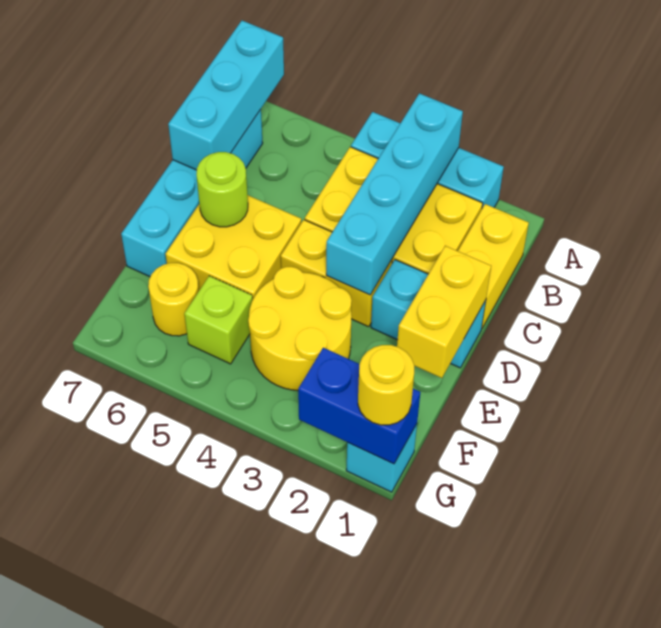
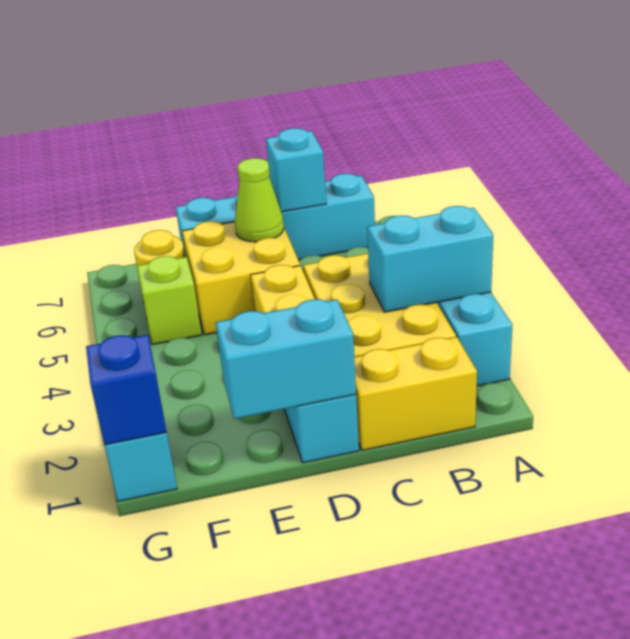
cyan 1x4 brick [326,93,463,295] -> cyan 1x2 brick [367,206,493,312]
cyan 1x3 brick [168,21,284,170] -> cyan 1x1 brick [266,128,326,212]
yellow 1x2 brick [397,246,491,378] -> cyan 1x2 brick [216,299,356,419]
lime 1x1 round brick [196,152,248,227] -> lime 1x1 cone [235,158,284,242]
yellow 2x2 round brick [248,267,352,390] -> none
blue 1x2 brick [298,348,420,464] -> blue 1x1 brick [86,335,167,445]
yellow 1x1 round brick [358,345,414,425] -> none

